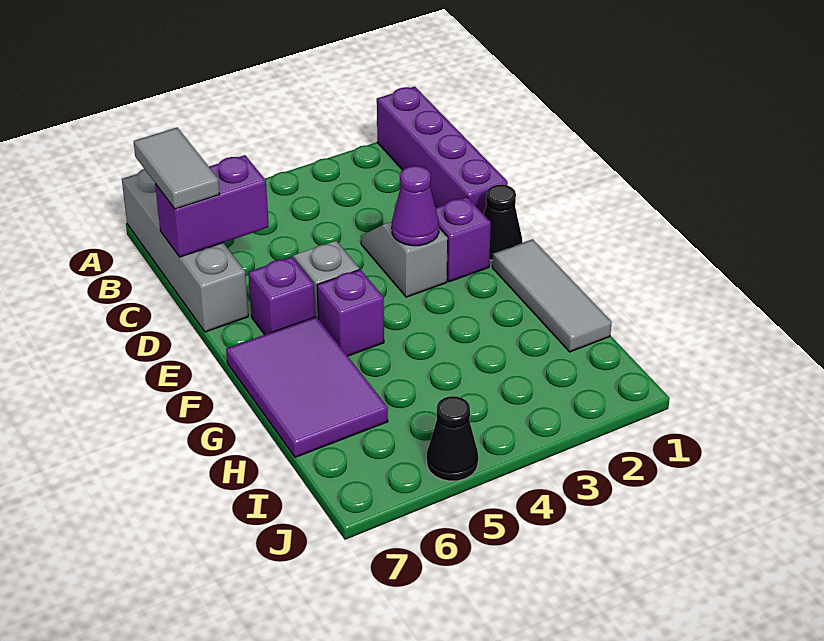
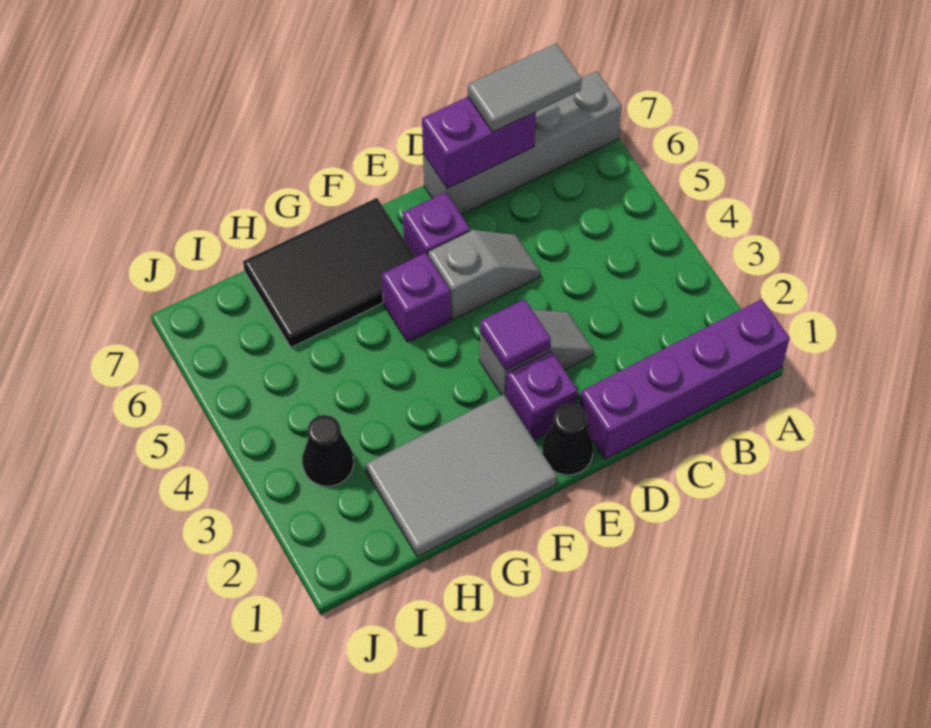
purple 1x2 brick [155,155,269,257] -> purple 1x2 brick turned to [422,97,536,189]
purple 1x1 cone [392,166,439,246] -> purple 1x1 tile [480,299,551,370]
grey 1x3 tile [492,239,612,352] -> grey 2x3 tile [366,394,557,557]
purple 2x3 tile [226,317,388,457] -> black 2x3 tile [243,198,415,347]
black 1x1 cone [427,396,478,481] -> black 1x1 cone moved to [302,415,354,486]

